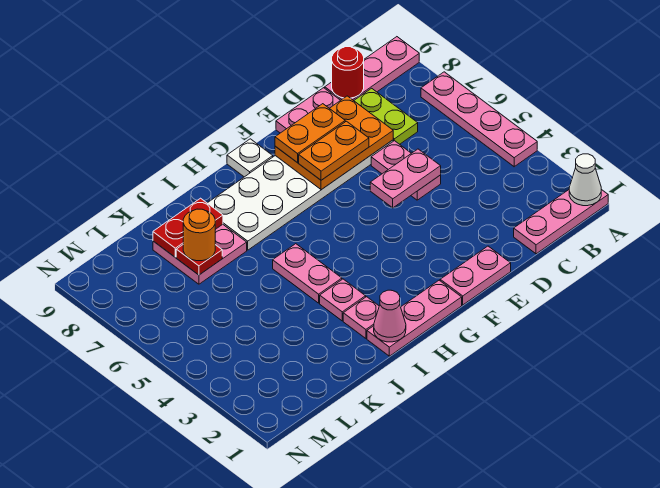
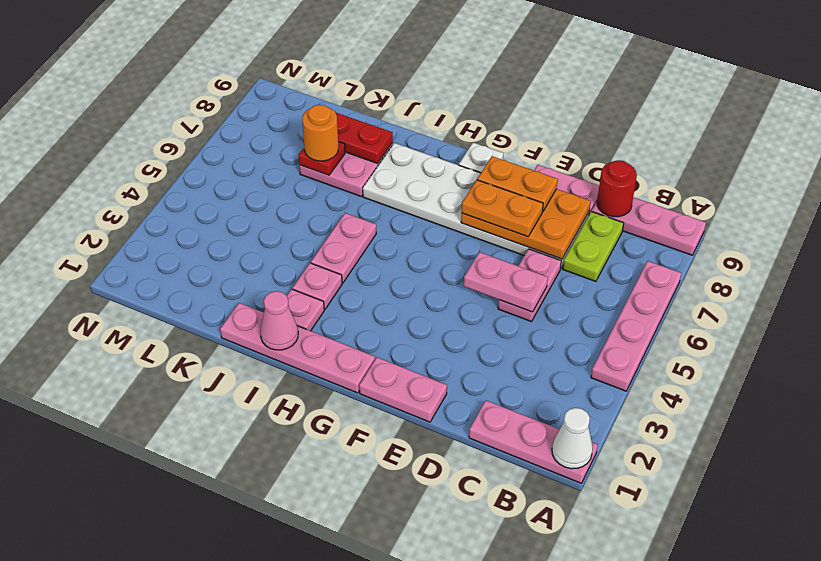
pink 1x3 plate [367,280,462,356] -> pink 1x4 plate [220,303,375,393]

